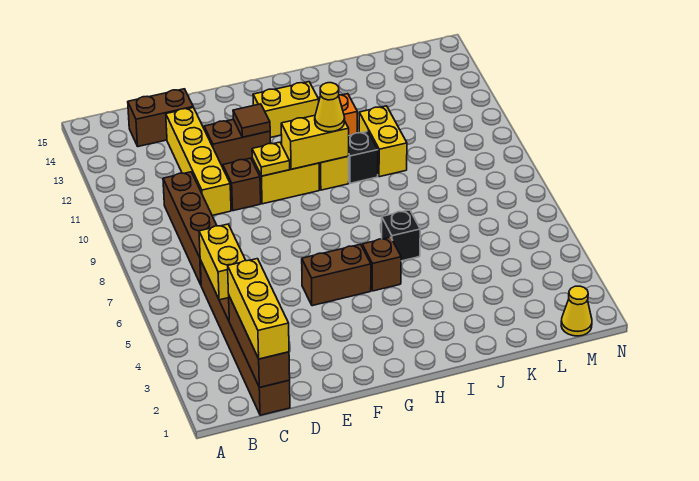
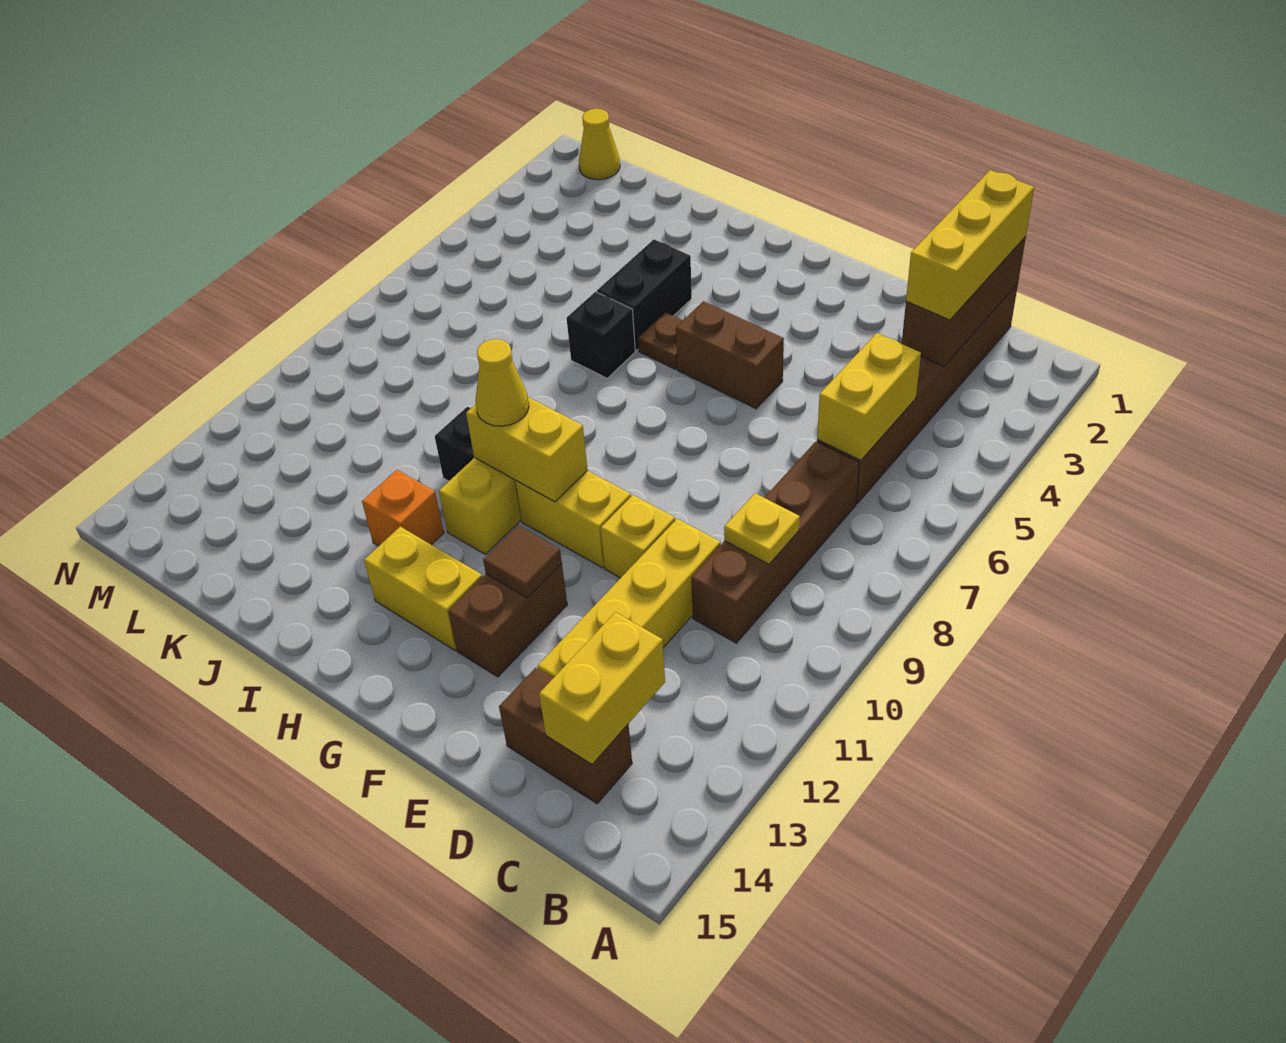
brown 1x1 brick [223,158,261,211] -> yellow 1x1 brick [601,495,675,578]
brown 1x2 brick [204,120,271,167] -> brown 1x2 brick turned to [448,564,567,677]
yellow 1x1 plate [252,142,290,176] -> yellow 1x1 plate moved to [724,493,800,564]
brown 1x1 brick [362,237,401,291] -> brown 1x1 plate [638,312,683,369]
none -> black 1x2 brick [597,239,692,350]
yellow 1x2 brick [359,106,407,177] -> yellow 1x2 brick moved to [539,612,665,764]

